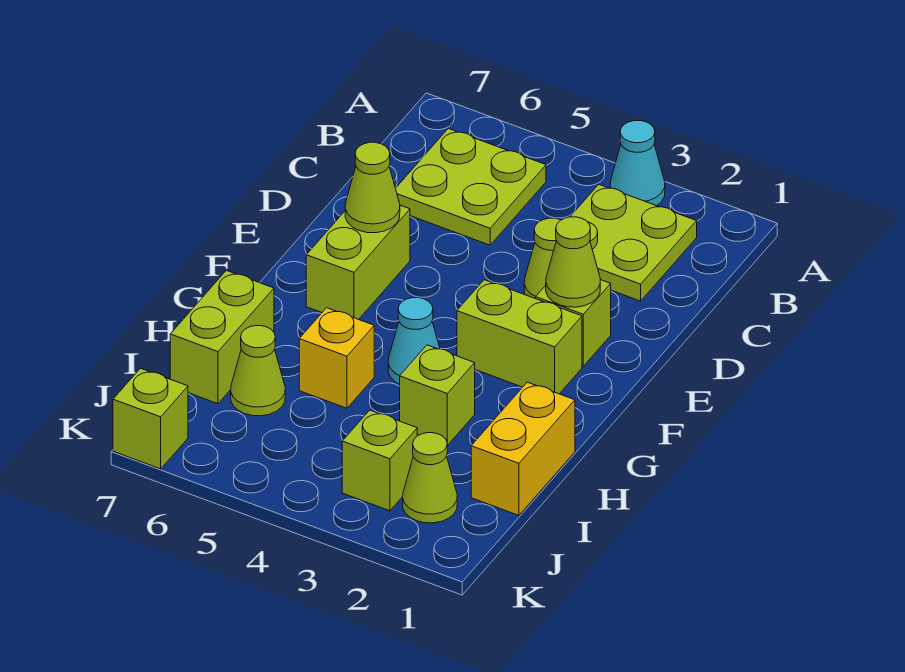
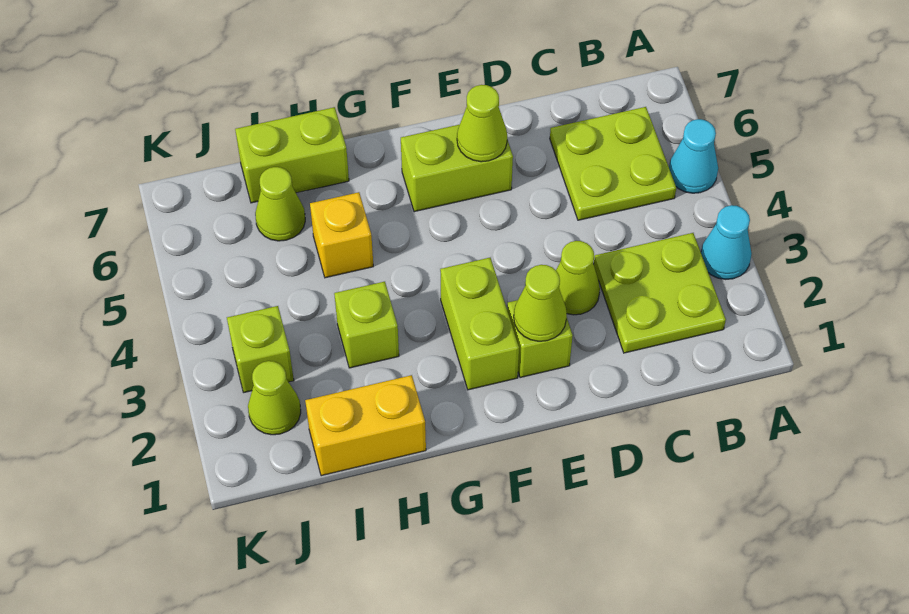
cyan 1x1 cone [388,298,440,384] -> cyan 1x1 cone moved to [669,119,718,193]
lime 1x1 brick [113,368,188,469] -> none

